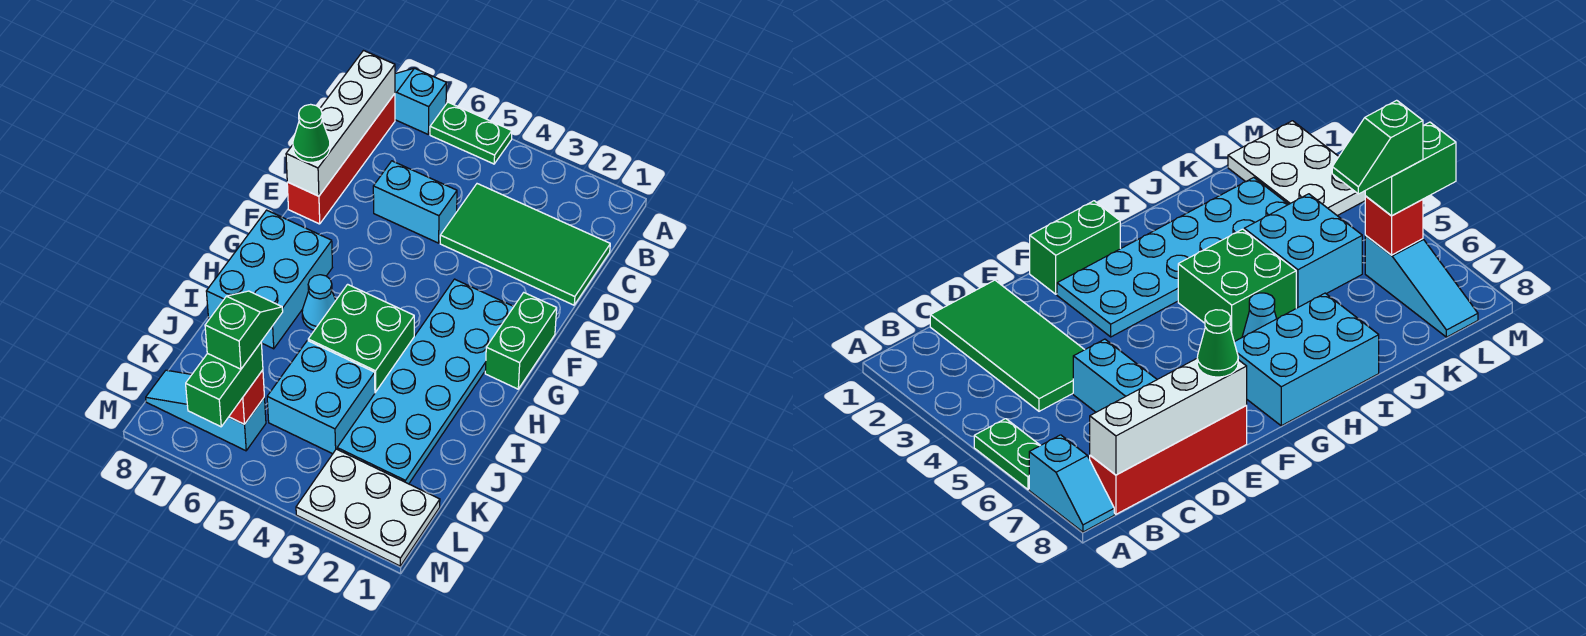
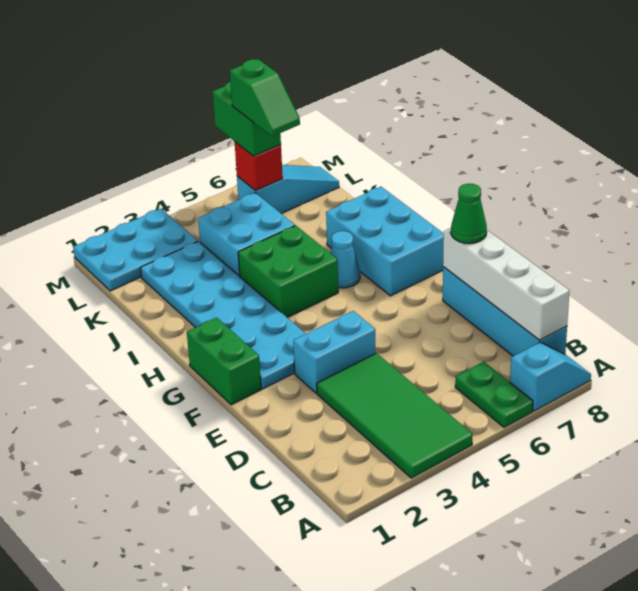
green 1x2 plate [430,102,512,164] -> green 1x2 plate turned to [455,362,533,427]
red 1x4 brick [287,94,395,224] -> cyan 1x4 brick [443,267,567,356]
green 2x4 tile [440,184,610,305] -> green 2x4 tile turned to [317,353,472,478]
cyan 1x2 brick [373,161,457,243] -> cyan 1x2 brick moved to [293,311,376,393]
white 2x3 plate [296,449,440,566] -> cyan 2x3 plate [73,208,198,291]

